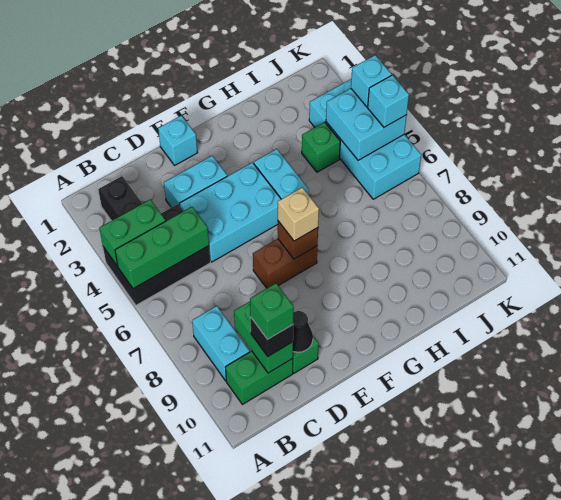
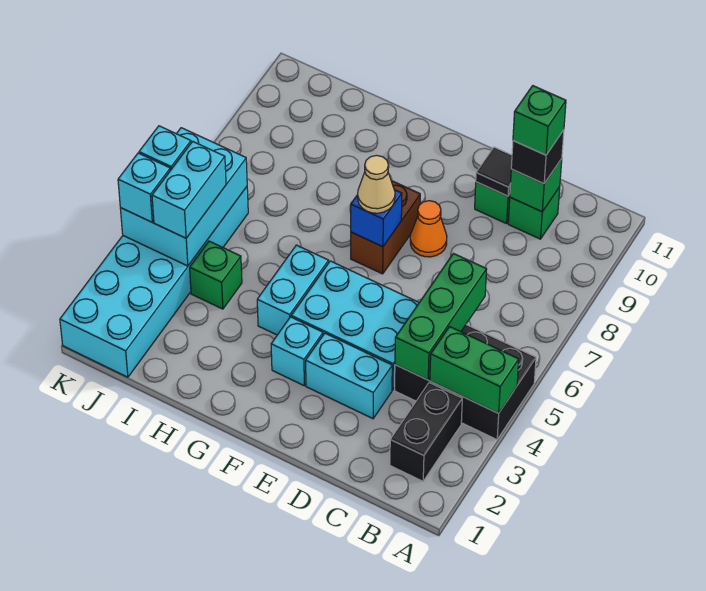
green 1x3 brick [115,207,209,288] -> green 1x3 brick turned to [395,254,487,380]
cyan 1x2 brick [192,306,250,381] -> cyan 1x2 brick moved to [152,141,226,238]
green 1x2 brick [226,351,293,404] -> green 1x1 brick [508,187,560,239]
green 1x2 brick [234,302,293,373] -> green 1x1 brick [510,159,562,212]
black 1x1 cone [293,311,313,352] -> black 1x1 tile [476,147,512,196]
cyan 1x1 brick [158,116,197,165] -> cyan 1x1 brick moved to [271,317,323,386]
brown 1x2 brick [253,239,317,288] -> brown 1x2 brick turned to [351,181,420,274]
none -> orange 1x1 cone [410,201,447,257]
brown 1x1 brick [278,221,318,259] -> blue 1x1 brick [351,190,402,247]
tan 1x1 brick [278,188,319,241] -> tan 1x1 cone [358,155,395,213]
cyan 2x4 brick [309,79,421,199] -> cyan 2x6 brick [60,187,248,377]
cyan 2x2 brick [326,89,407,160] -> cyan 2x3 brick [120,128,247,266]

